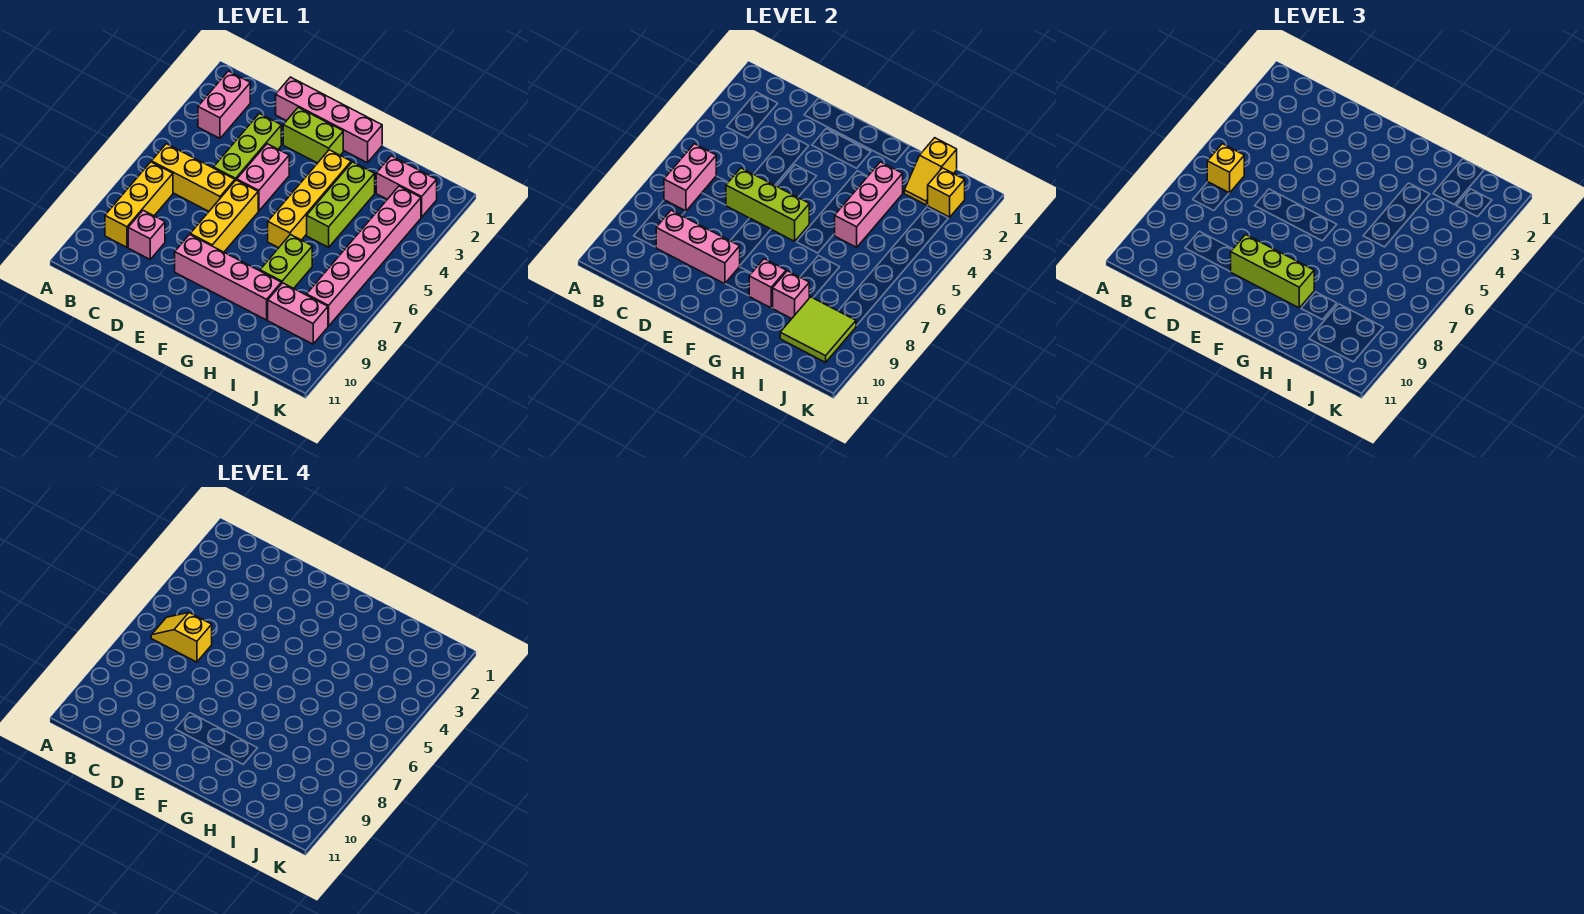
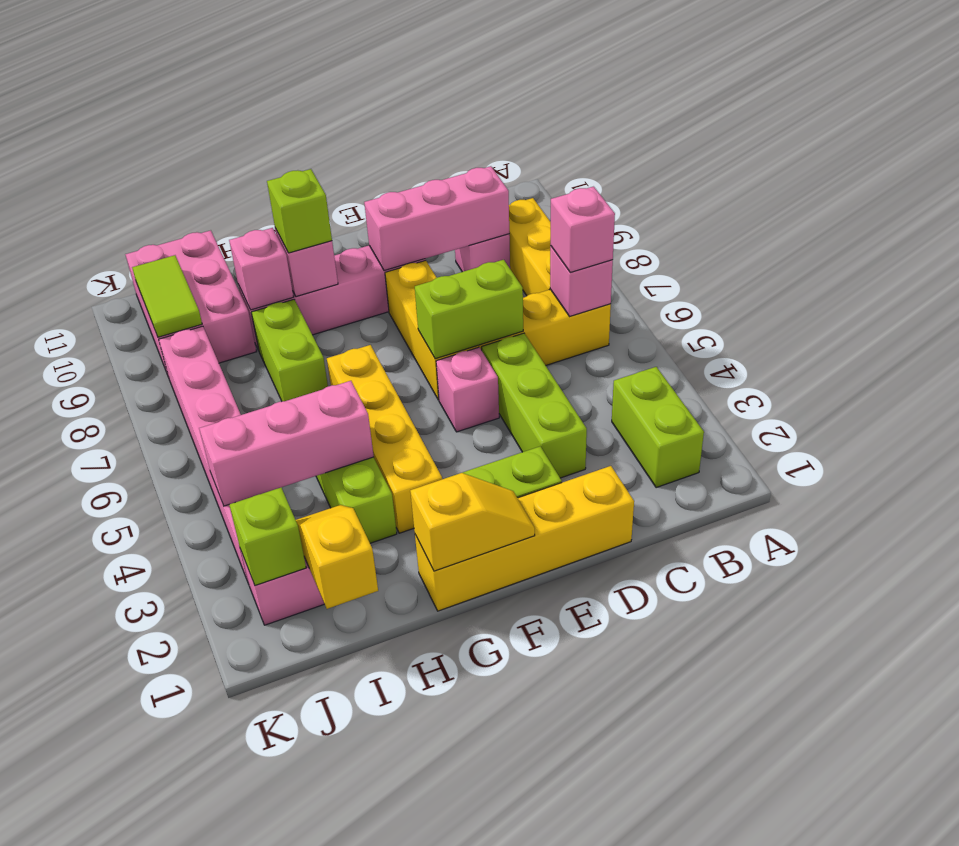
pink 1x2 brick [198,71,250,138] -> lime 1x2 brick [612,367,704,488]
pink 1x2 brick [664,144,716,211] -> pink 1x1 brick [550,246,613,316]
yellow 1x1 brick [1207,144,1244,193] -> pink 1x1 brick [550,187,615,272]
yellow 1x2 slope [151,613,212,662] -> yellow 1x2 slope moved to [410,473,535,571]
pink 1x4 brick [276,77,382,163] -> yellow 1x4 brick [415,466,634,611]
lime 1x3 brick [726,168,809,241] -> lime 1x2 brick [415,260,523,359]
pink 1x2 brick [237,144,289,211] -> pink 1x1 brick [436,347,499,432]
lime 1x3 brick [1231,235,1314,308] -> lime 1x1 brick [267,169,332,253]
pink 1x3 brick [835,162,903,247] -> pink 1x3 brick turned to [199,381,374,506]
pink 1x2 brick [268,283,328,344] -> pink 2x3 brick [125,230,257,375]
lime 2x2 tile [780,297,856,362] -> lime 1x2 tile [132,255,202,337]
yellow 1x1 brick [928,168,965,217] -> lime 1x1 brick [229,488,306,585]

